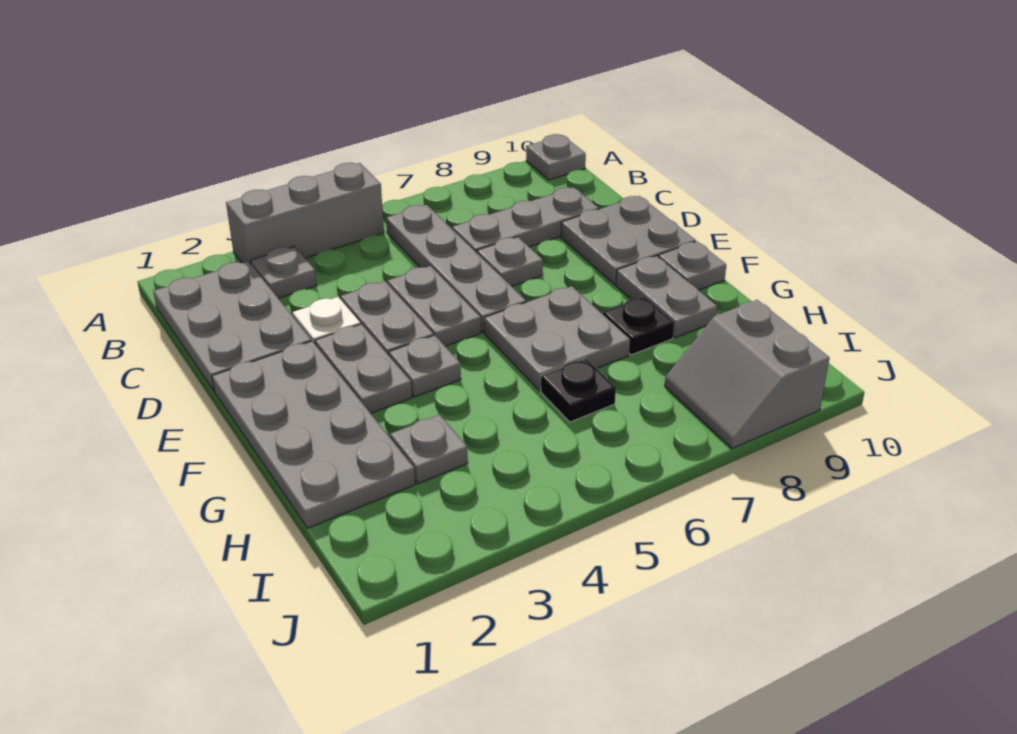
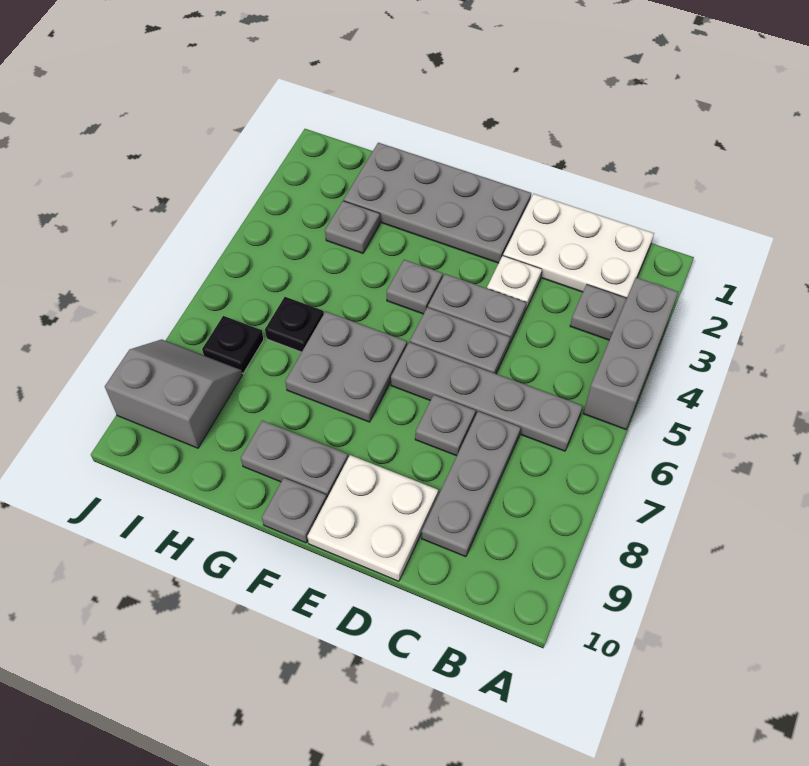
grey 1x1 plate [526,134,586,180] -> none
grey 2x3 plate [153,261,311,391] -> white 2x3 plate [503,194,654,298]
grey 2x2 plate [561,196,696,285] -> white 2x2 plate [307,455,438,581]
grey 1x2 plate [315,324,412,413] -> none
black 1x1 plate [603,297,674,355] -> black 1x1 plate moved to [202,316,264,373]

